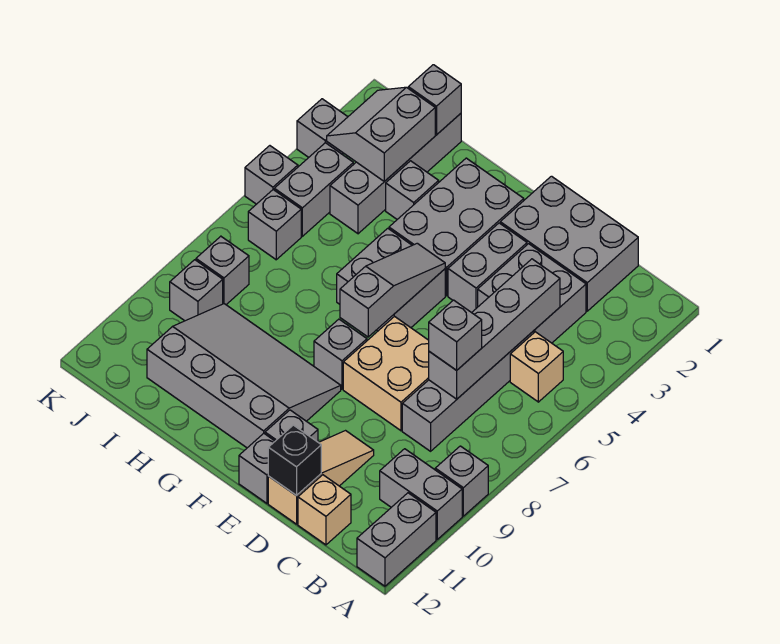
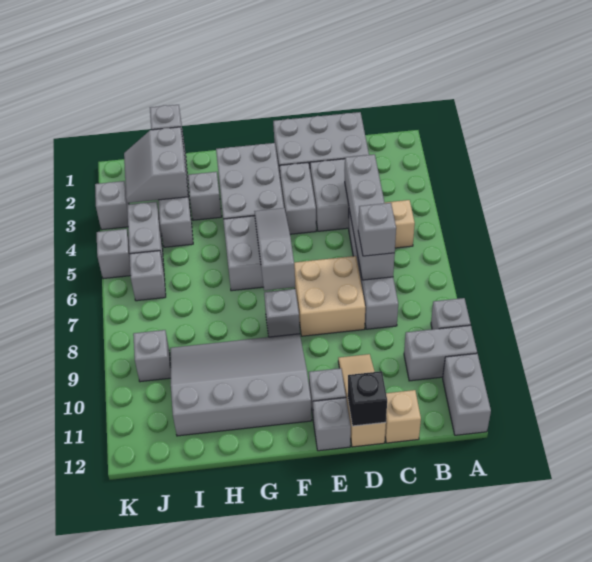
grey 1x1 brick [196,236,249,304] -> none

